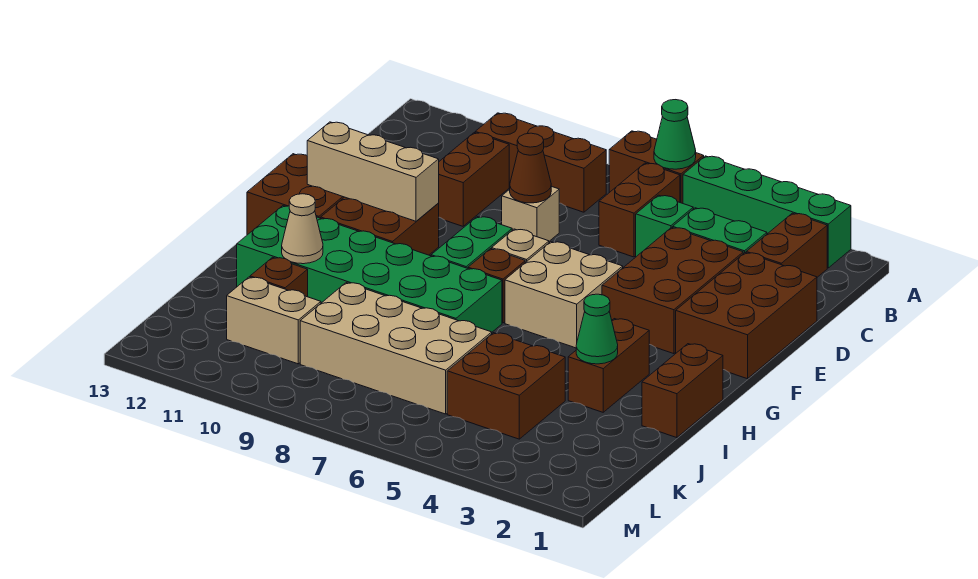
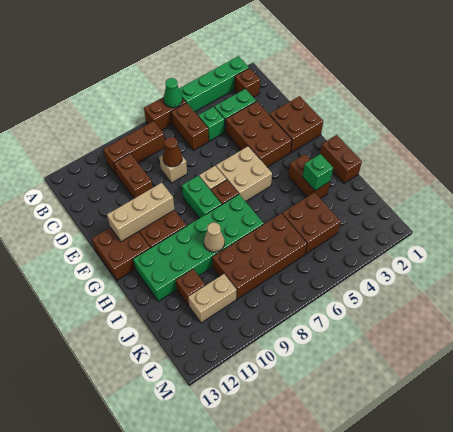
brown 1x2 brick [746,213,827,277] -> brown 1x1 brick [235,68,260,97]
brown 2x3 brick [676,253,817,379] -> brown 2x2 brick [269,96,323,152]
green 1x1 cone [576,294,618,364] -> green 1x1 brick [303,154,333,191]
tan 1x1 cone [282,194,323,264] -> tan 1x1 cone moved to [204,222,225,252]
tan 2x4 brick [300,283,492,414] -> brown 2x4 brick [212,213,307,299]

